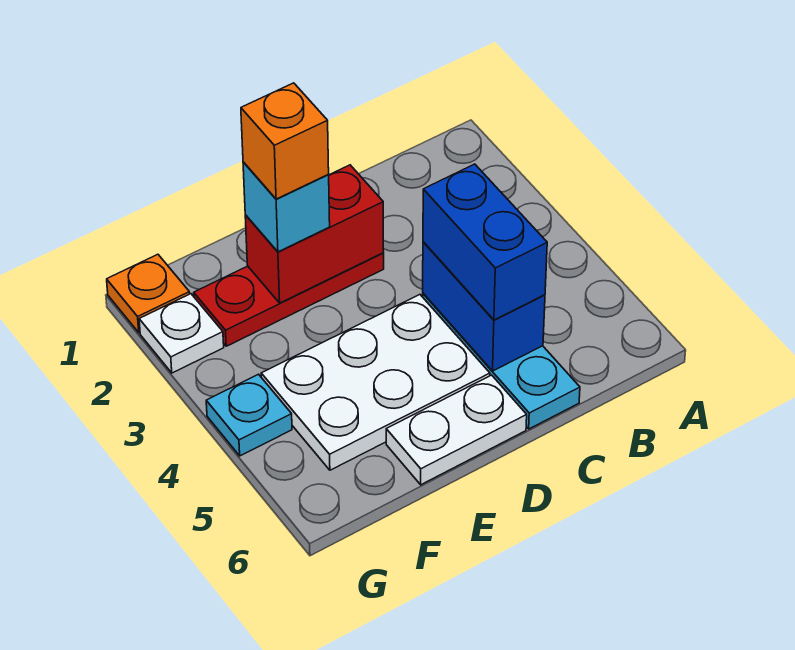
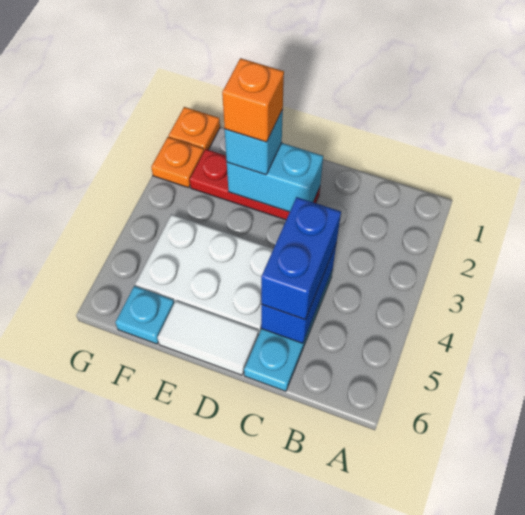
red 1x2 brick [245,165,384,303] -> cyan 1x2 brick [227,143,323,212]
white 1x2 plate [386,375,527,485] -> white 1x2 tile [157,301,258,375]
white 1x1 plate [139,294,224,373] -> orange 1x1 plate [151,137,204,188]
cyan 1x1 plate [206,374,292,456] -> cyan 1x1 plate moved to [115,286,174,344]

